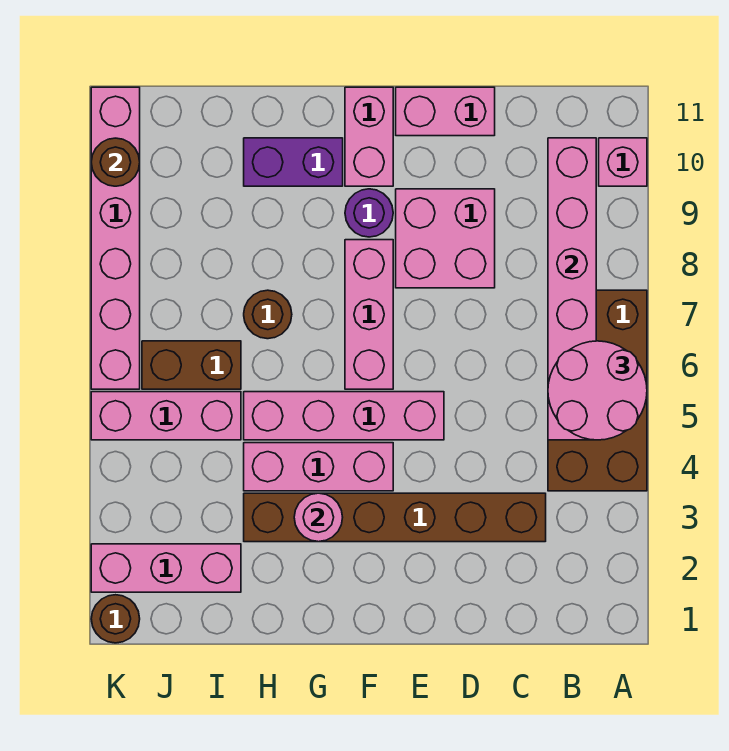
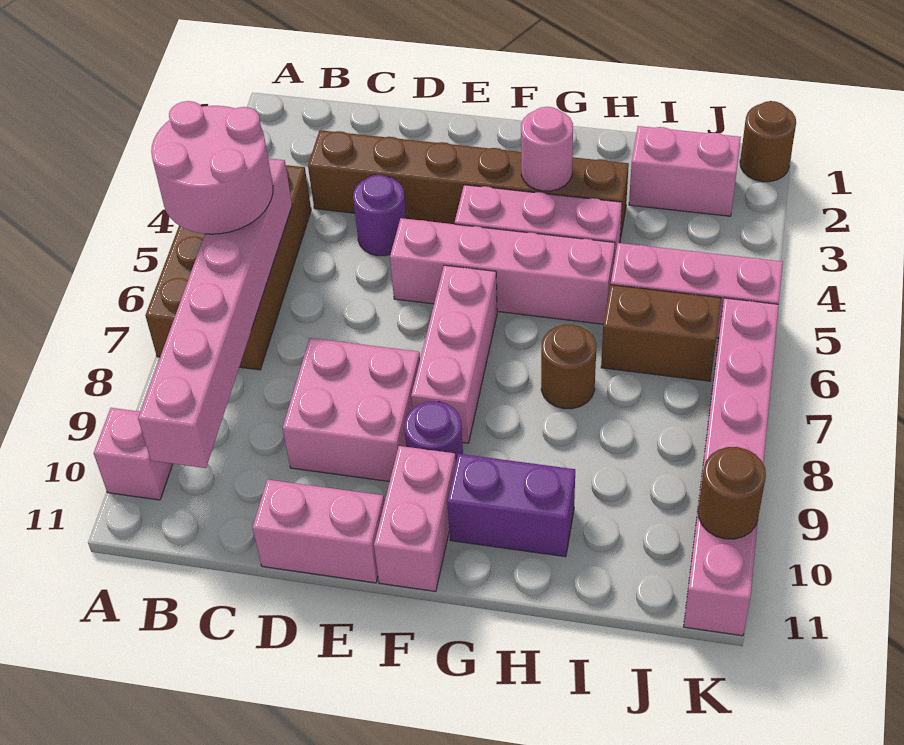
none -> purple 1x1 round brick [353,175,406,256]
pink 1x3 brick [91,544,241,592] -> pink 1x2 brick [629,126,741,216]

